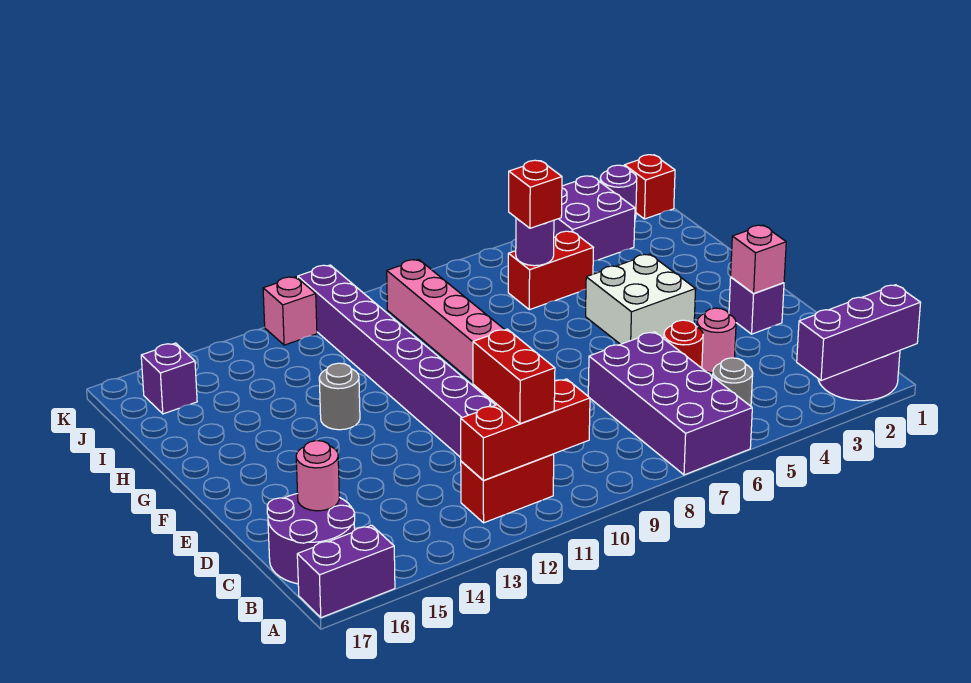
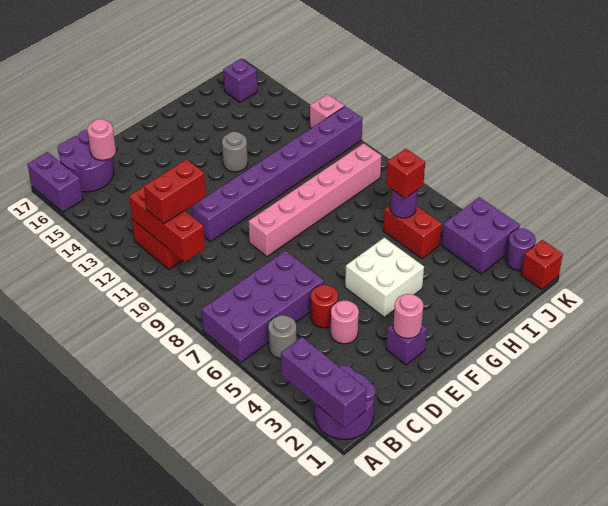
pink 1x1 brick [731,225,786,294] -> pink 1x1 round brick [393,294,423,338]

